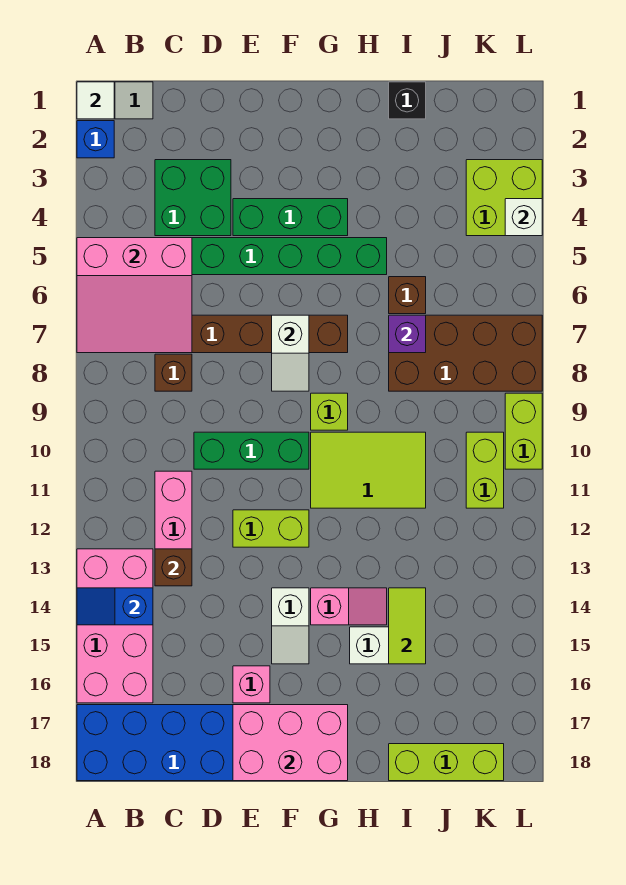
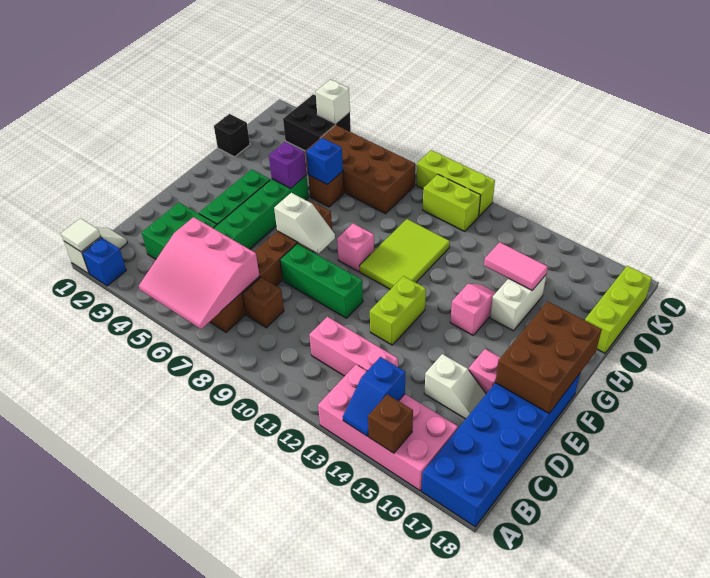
pink 3x3 slope [77,238,192,353] -> pink 3x3 slope turned to [139,217,259,329]
brown 1x1 brick [155,549,192,586] -> brown 1x1 brick moved to [368,394,413,453]
green 1x3 brick [194,432,309,469] -> green 1x3 brick turned to [280,244,363,318]
pink 2x3 brick [233,705,348,781] -> brown 2x3 brick [495,301,602,413]
white 1x2 slope [272,588,309,664] -> white 1x2 slope moved to [424,354,486,419]
lime 1x1 brick [311,393,348,430] -> pink 1x1 brick [337,223,374,272]
none -> blue 1x1 brick [306,138,343,185]
brown 2x4 brick [389,315,542,391] -> brown 2x4 brick turned to [305,125,415,214]
purple 1x1 brick [389,315,426,353] -> purple 1x1 brick moved to [269,142,307,188]
lime 1x2 tile [389,588,426,664] -> pink 1x2 tile [484,242,548,290]
lime 2x2 brick [466,160,542,236] -> black 2x2 brick [283,94,351,151]
lime 1x2 brick [505,393,542,469] -> lime 1x3 brick [417,150,495,216]

